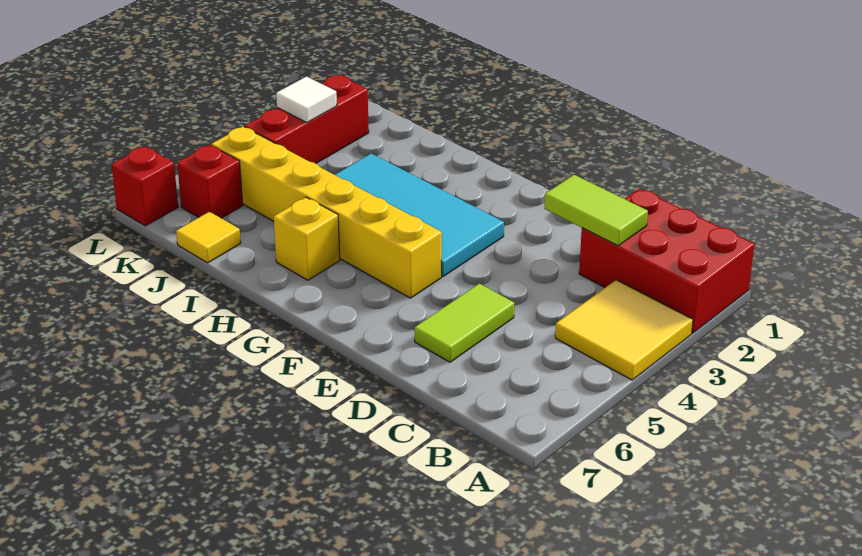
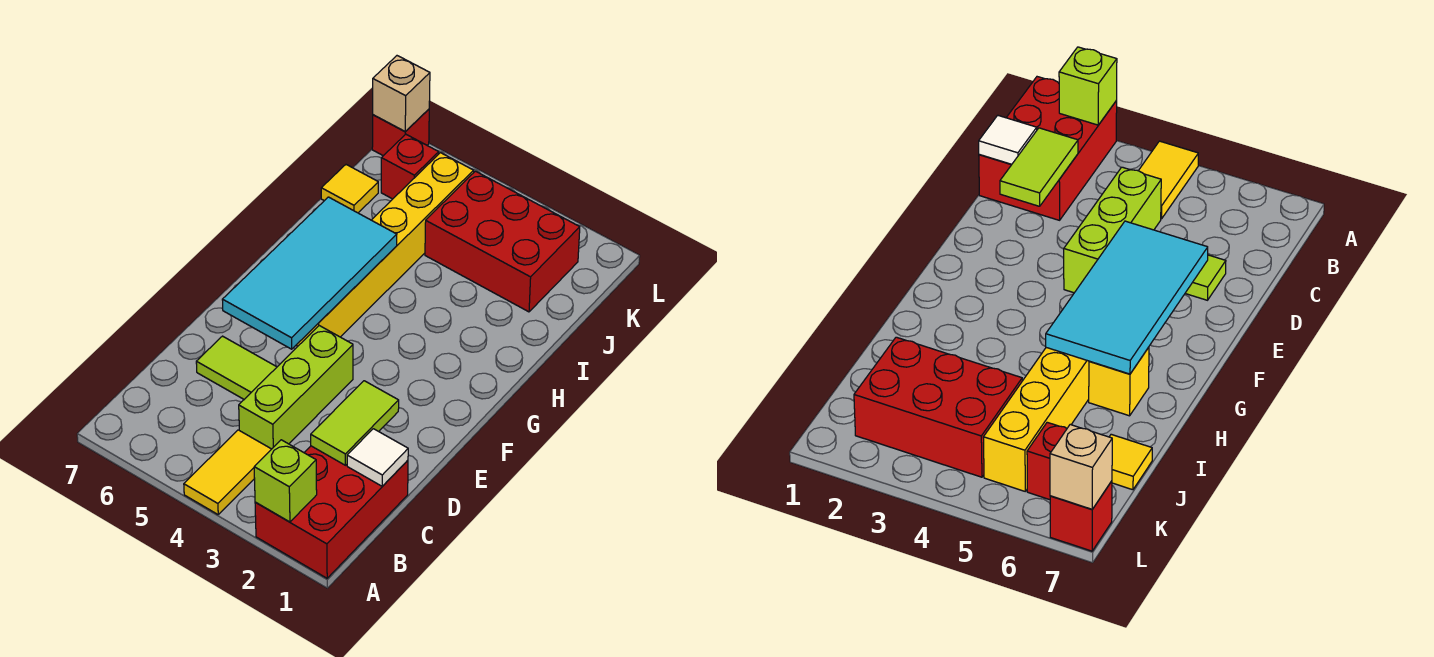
none -> lime 1x1 brick [254,440,317,522]
yellow 2x2 tile [555,280,693,380] -> yellow 1x2 tile [184,430,271,514]
none -> lime 1x3 brick [239,326,353,449]
cyan 2x4 tile [335,154,504,277] -> cyan 2x4 tile moved to [222,197,397,349]
red 1x3 brick [245,75,369,163] -> red 2x3 brick [425,171,580,312]
white 1x1 tile [276,77,337,122] -> white 1x1 tile moved to [347,429,408,486]
none -> tan 1x1 brick [373,56,430,132]

